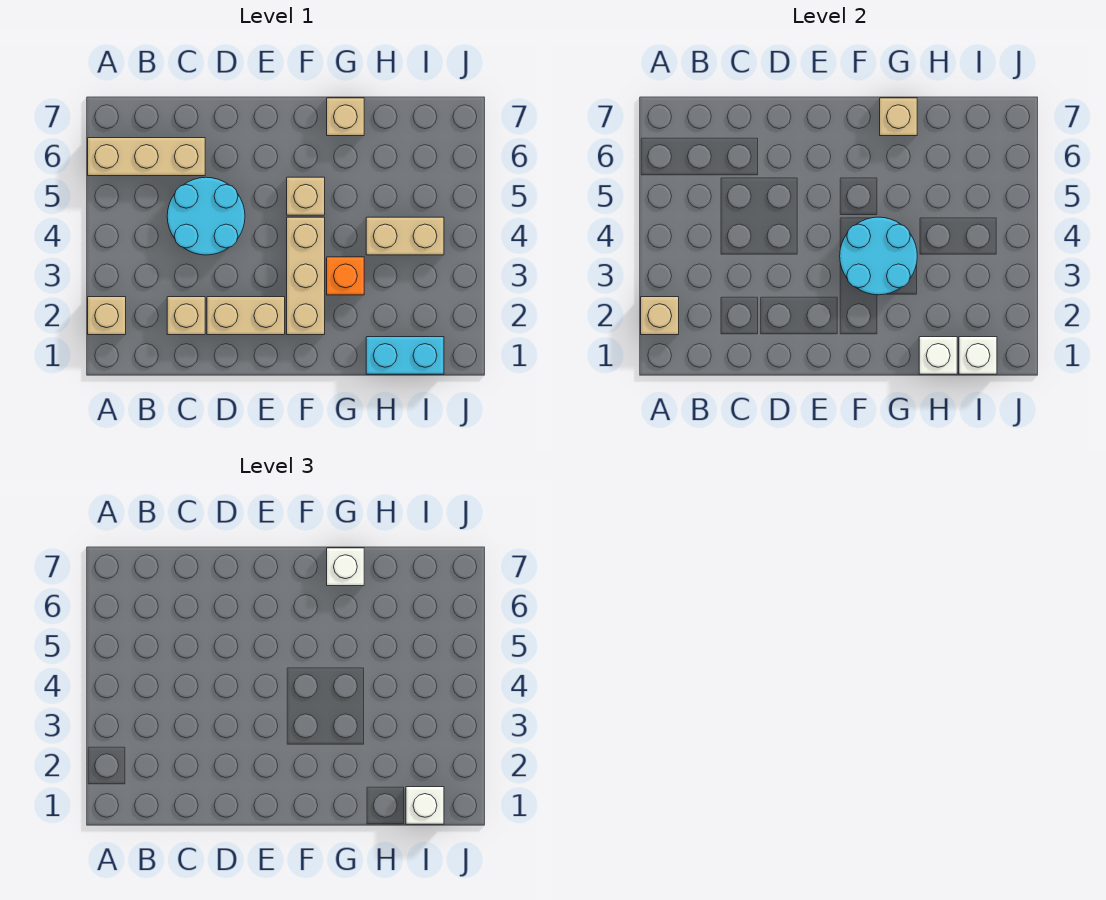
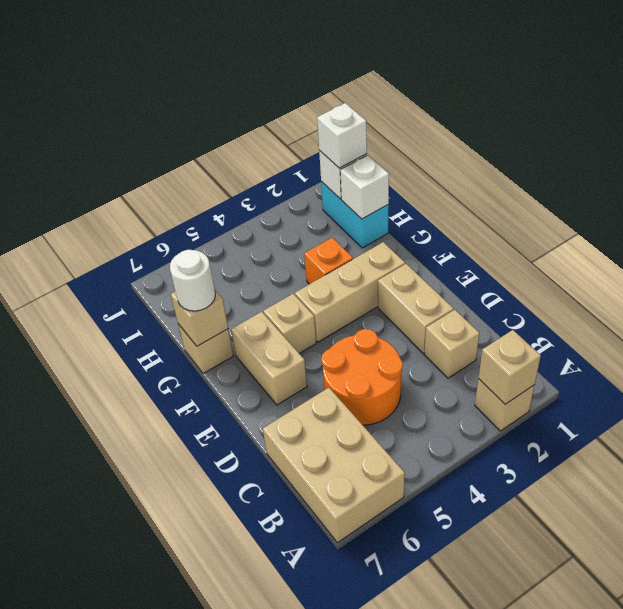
tan 1x3 brick [88,138,205,176] -> tan 2x3 brick [263,388,405,543]
cyan 2x2 round brick [167,177,245,255] -> orange 2x2 round brick [321,329,403,425]
cyan 2x2 round brick [840,217,917,295] -> none
white 1x1 brick [327,548,364,586] -> white 1x1 round brick [170,250,215,311]
tan 1x2 brick [366,217,444,255] -> tan 1x2 brick moved to [231,312,307,405]

